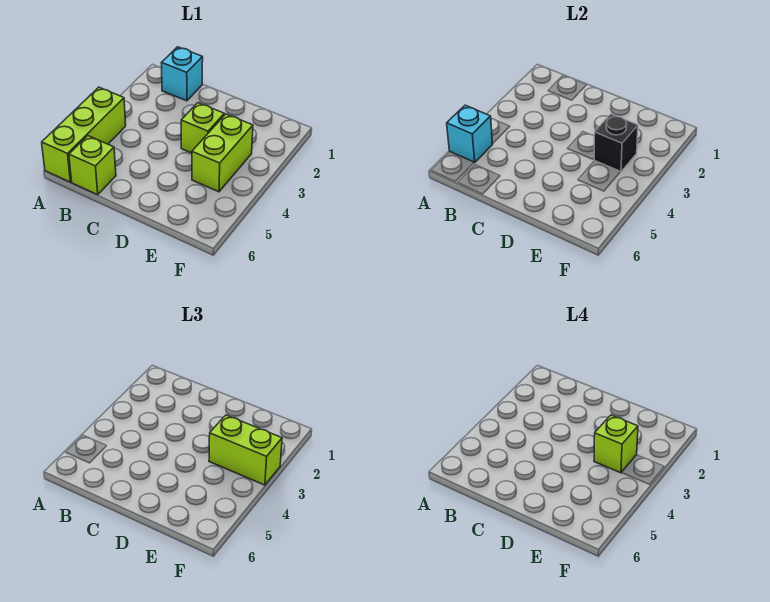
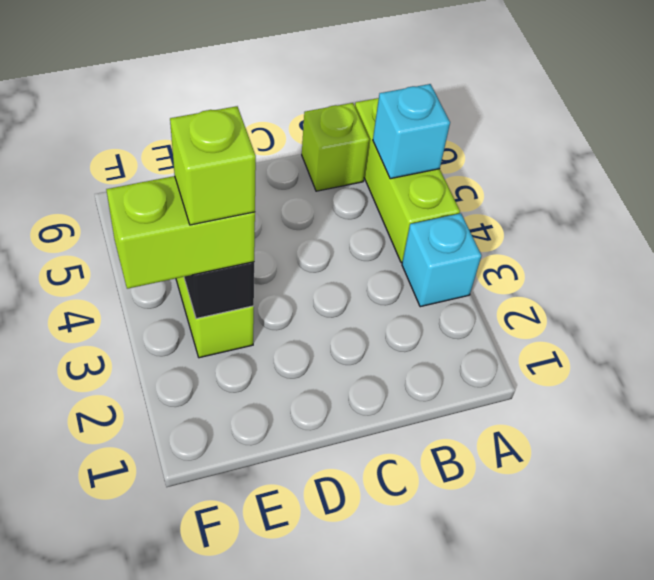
cyan 1x1 brick [162,47,203,101] -> cyan 1x1 brick moved to [402,213,481,307]
lime 1x1 brick [181,103,224,153] -> none

